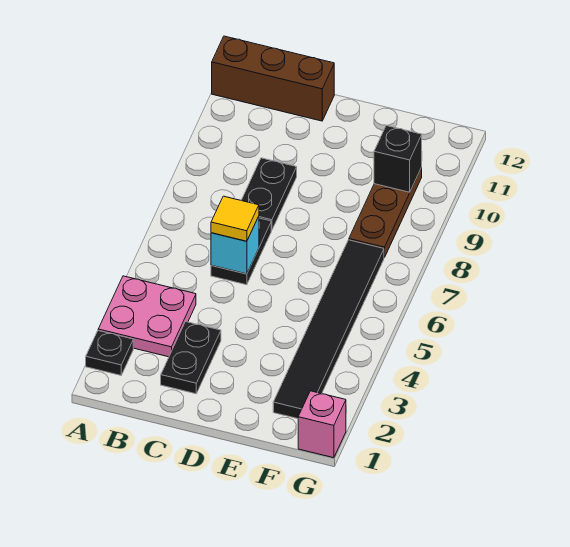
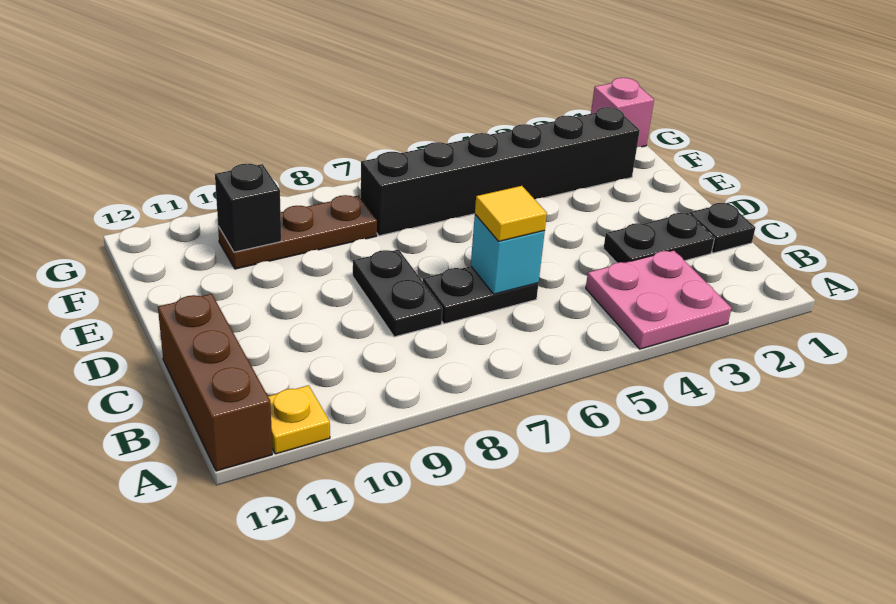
black 1x1 plate [86,331,133,375] -> black 1x1 plate moved to [690,203,755,253]
none -> yellow 1x1 plate [268,385,330,454]
black 1x2 plate [241,158,297,230] -> black 1x2 plate turned to [353,249,442,337]
black 1x6 tile [273,240,384,419] -> black 1x6 brick [361,107,640,236]

